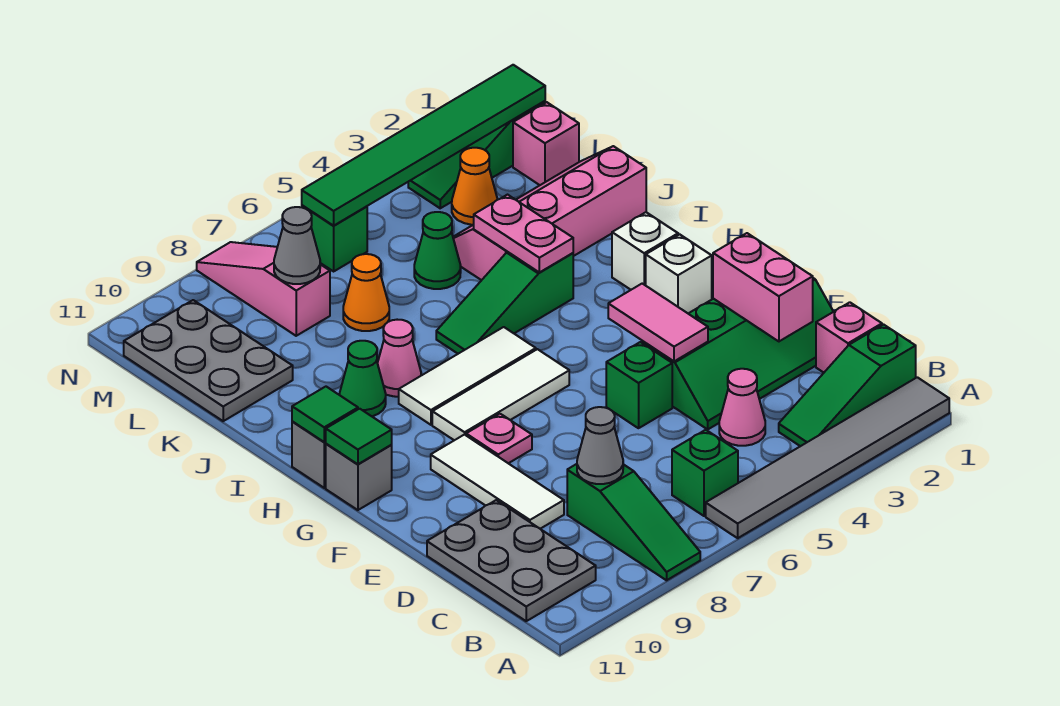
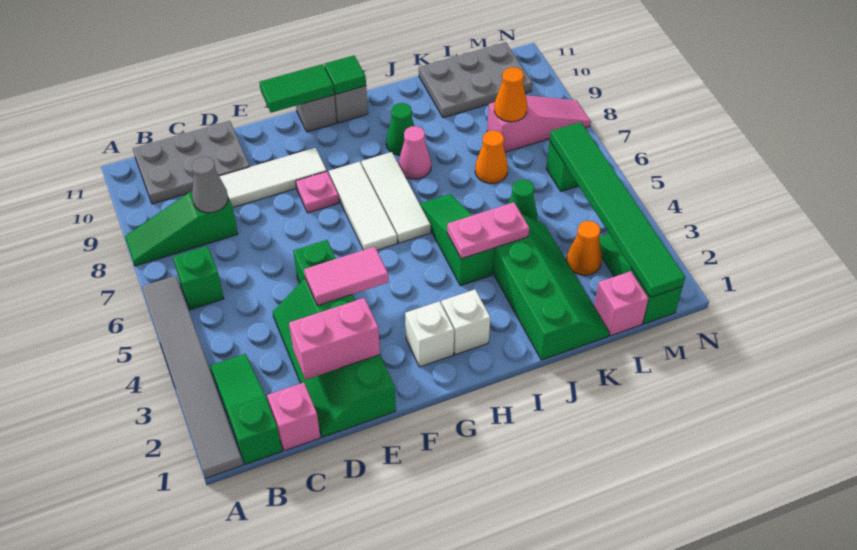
pink 1x1 cone [719,369,765,446] -> none
green 1x1 tile [326,409,392,464] -> green 1x2 tile [259,64,334,113]
pink 2x4 slope [453,146,646,280] -> green 2x4 slope [493,215,609,360]
grey 1x1 cone [274,207,320,284] -> orange 1x1 cone [494,67,527,122]

